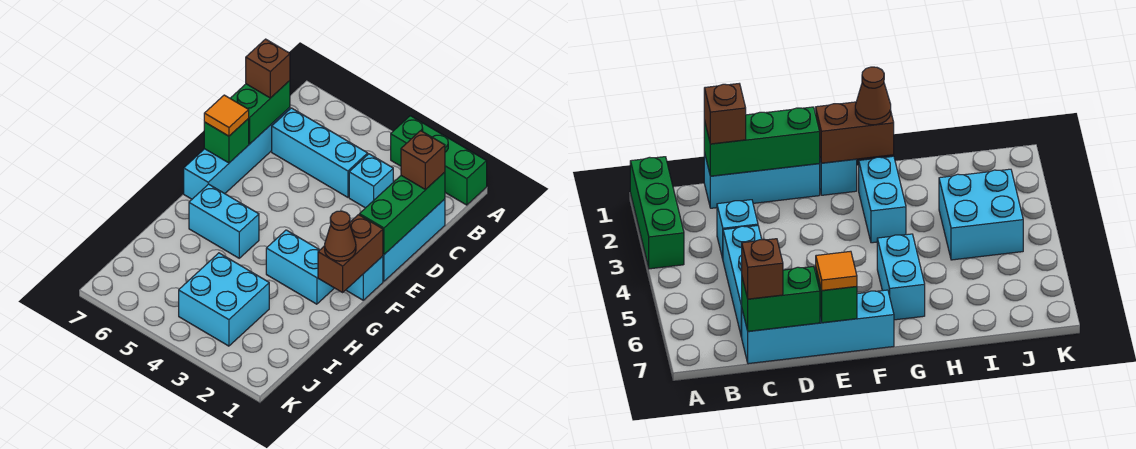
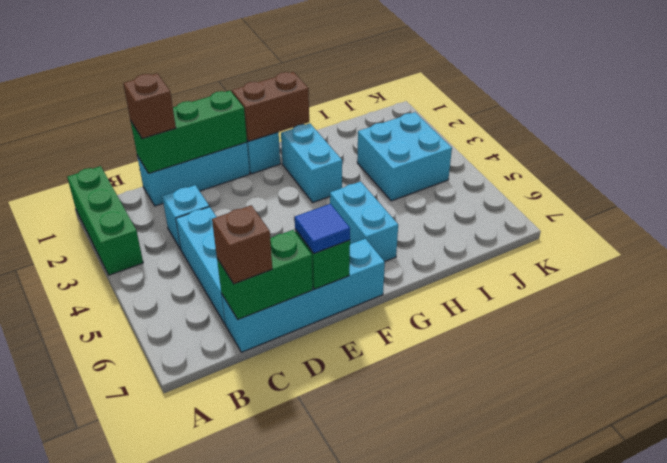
orange 1x1 tile [204,95,249,136] -> blue 1x1 tile [295,204,350,253]
brown 1x1 cone [325,211,356,261] -> none

